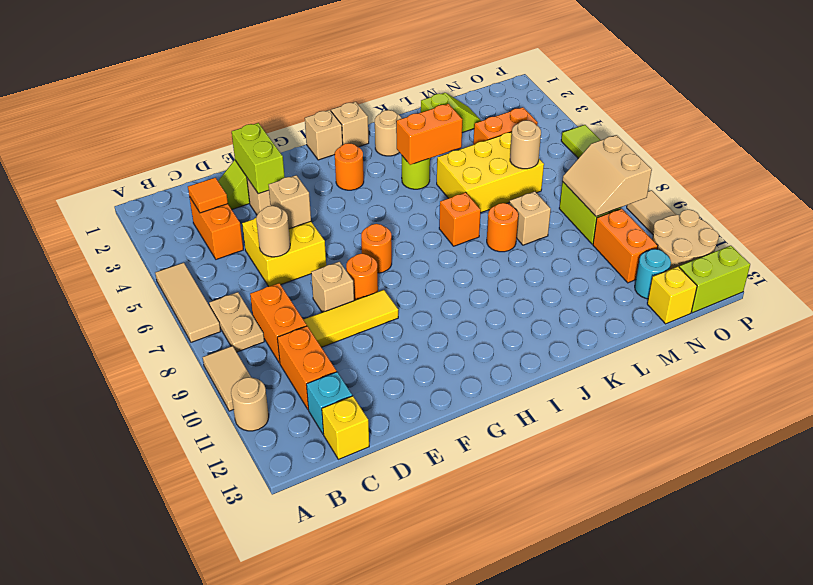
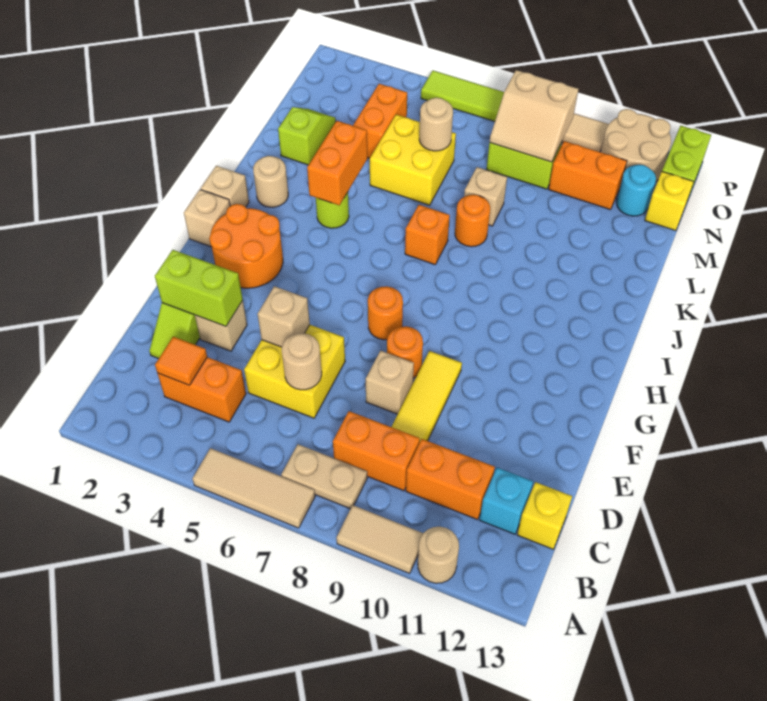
orange 1x1 round brick [335,143,364,190] -> orange 2x2 round brick [209,204,283,288]
yellow 2x3 brick [437,132,544,213] -> yellow 2x2 brick [370,115,456,205]

